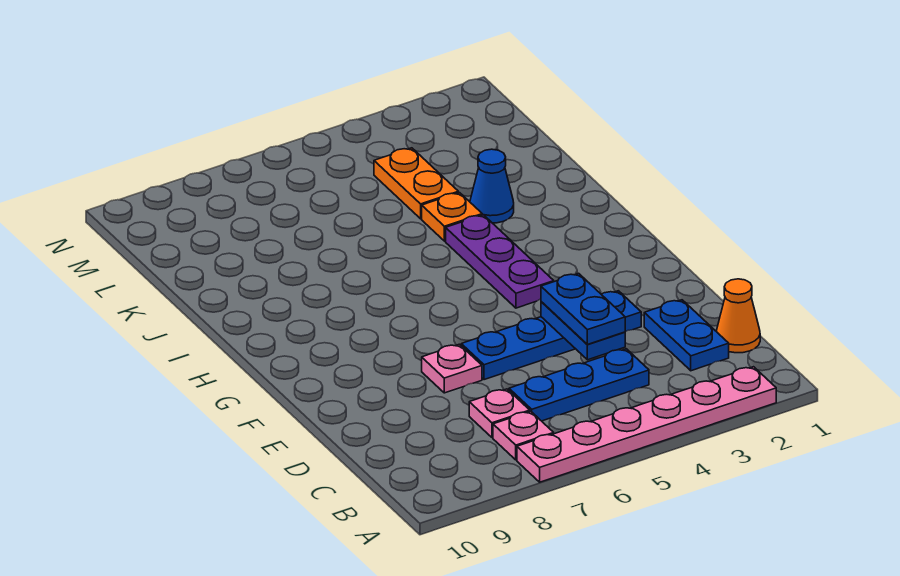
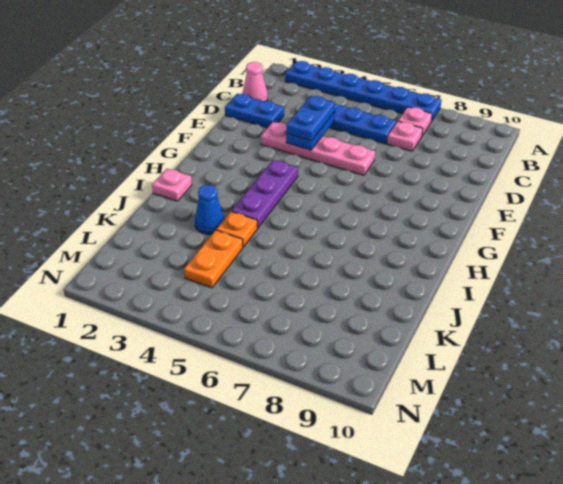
pink 1x6 plate [517,367,776,482] -> blue 1x6 plate [285,61,441,120]
orange 1x1 cone [716,279,760,353] -> pink 1x1 cone [242,62,268,101]
blue 1x2 plate [644,300,729,371] -> blue 1x2 plate turned to [225,94,284,128]
blue 1x4 plate [461,291,641,380] -> pink 1x4 plate [261,122,375,175]
pink 1x1 plate [422,344,482,393] -> pink 1x1 plate moved to [152,168,192,201]

